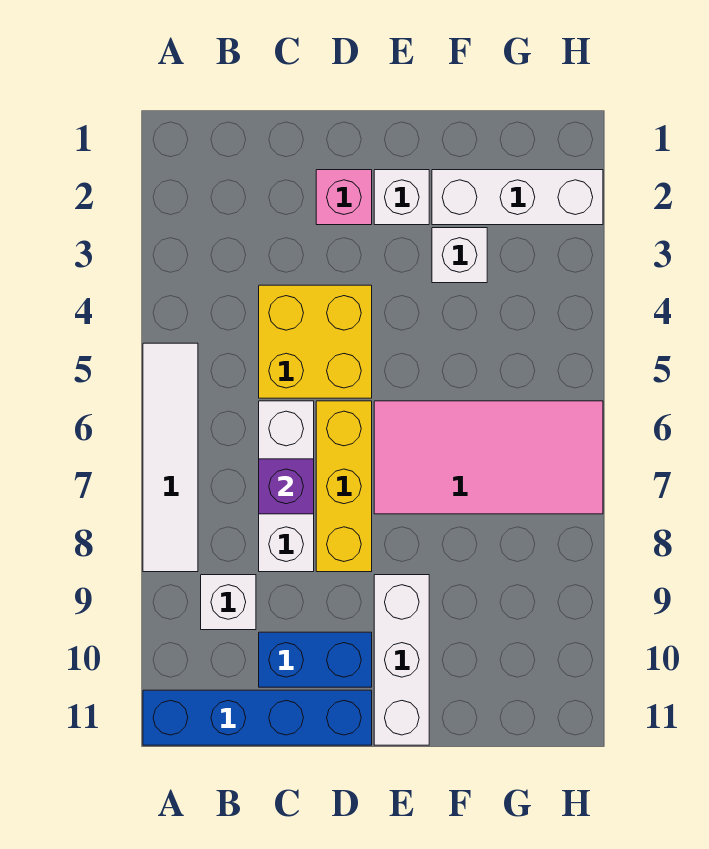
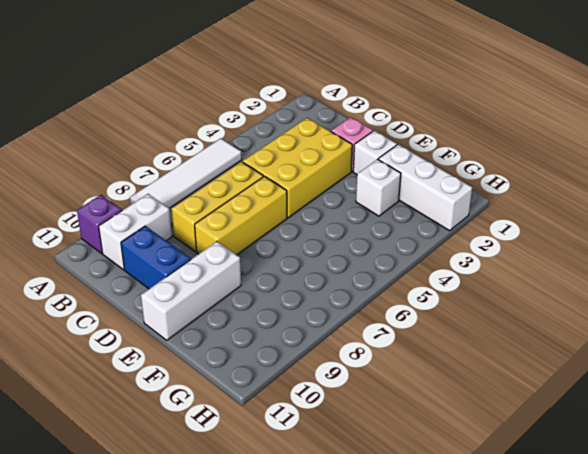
blue 1x4 brick [143,690,372,745] -> none
white 1x1 brick [201,575,256,630] -> white 1x2 brick [99,194,172,270]
yellow 2x2 brick [259,285,372,398] -> yellow 2x3 brick [243,118,352,218]
white 1x3 brick [259,401,314,572] -> yellow 1x3 brick [172,162,263,252]
purple 1x1 brick [259,459,314,514] -> purple 1x1 brick moved to [77,195,122,253]
pink 2x4 tile [374,401,603,514] -> none

